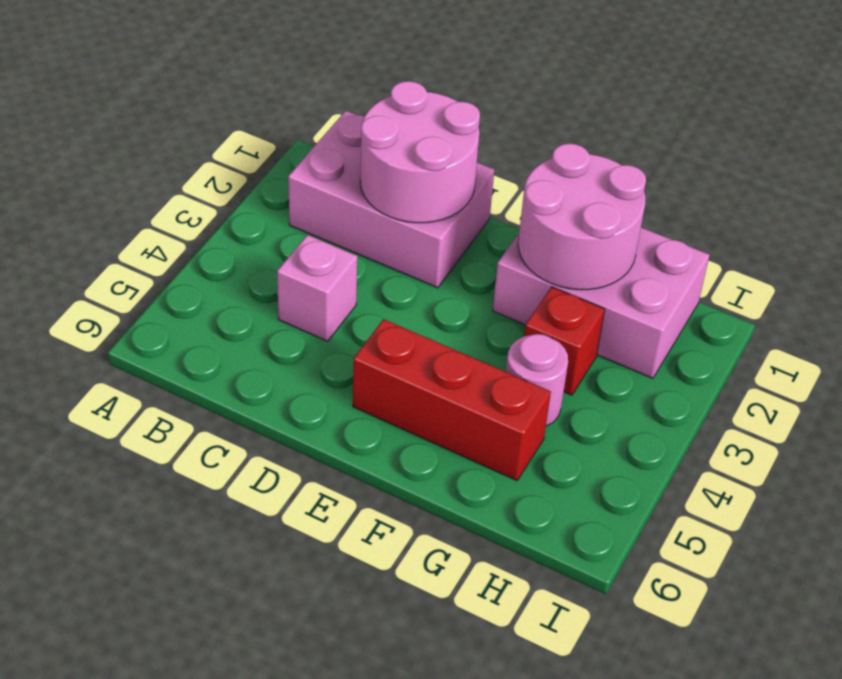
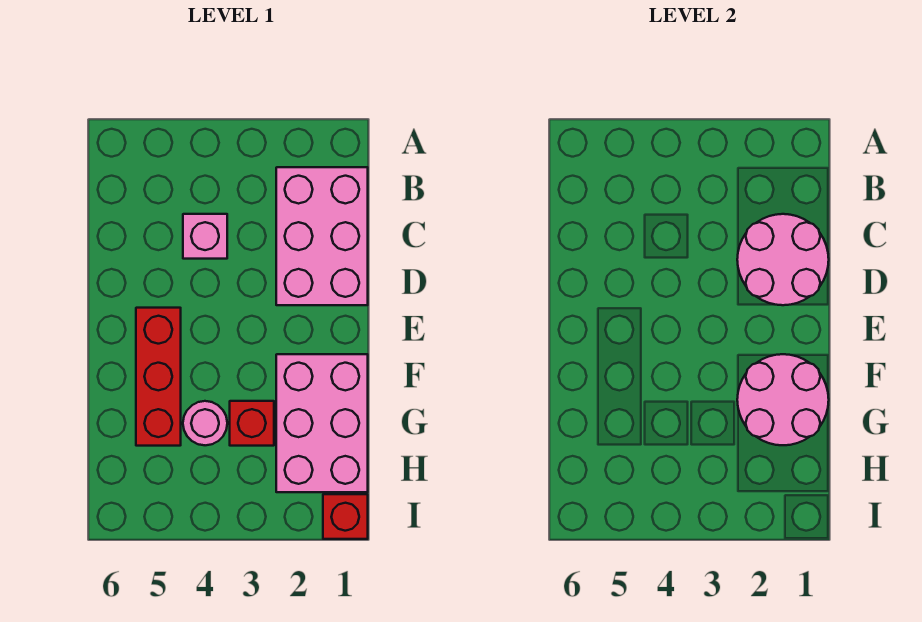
none -> red 1x1 brick [323,494,368,539]

